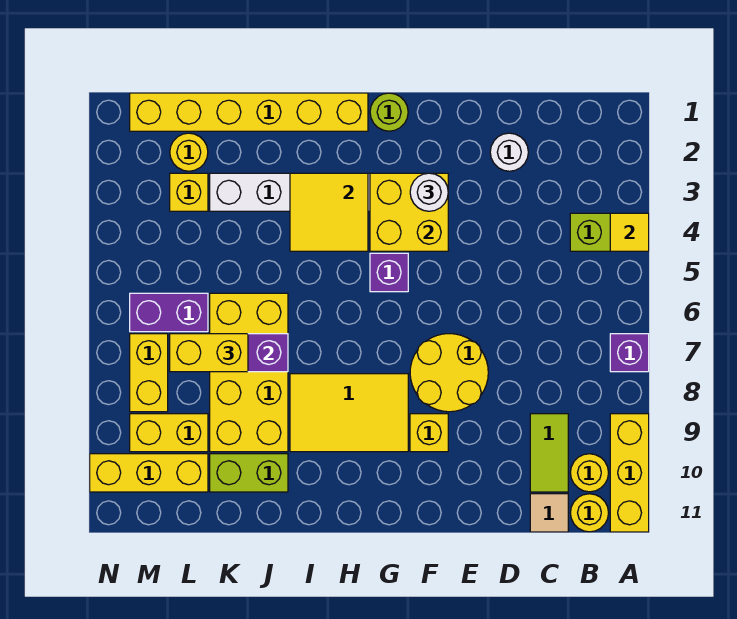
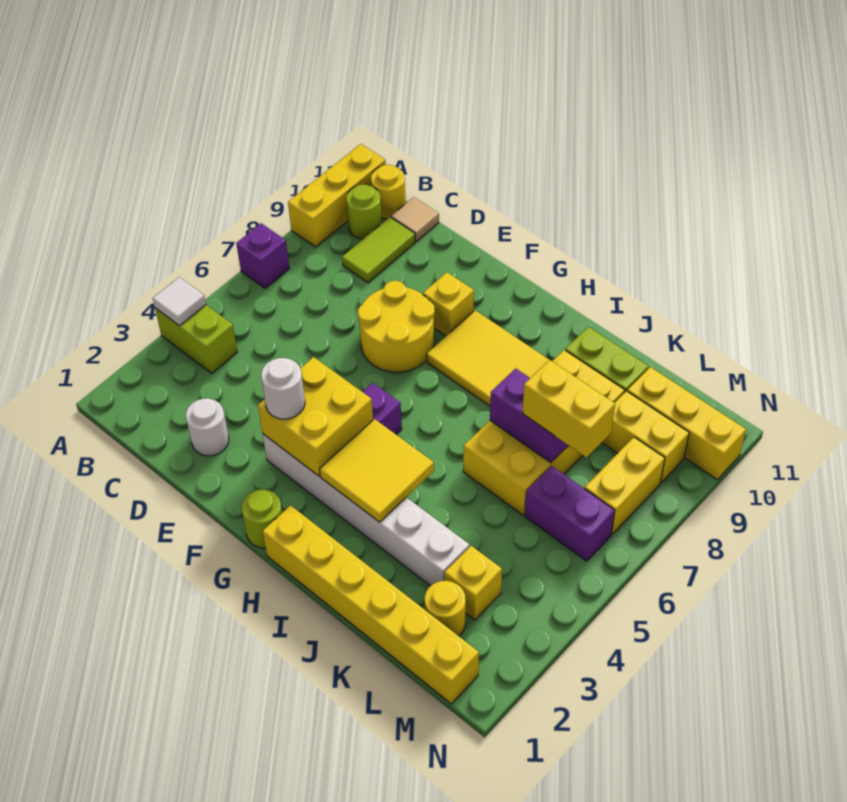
yellow 1x1 tile [610,213,649,251] -> white 1x1 tile [153,277,206,326]
yellow 1x1 round brick [570,454,609,492] -> lime 1x1 round brick [346,185,382,239]

